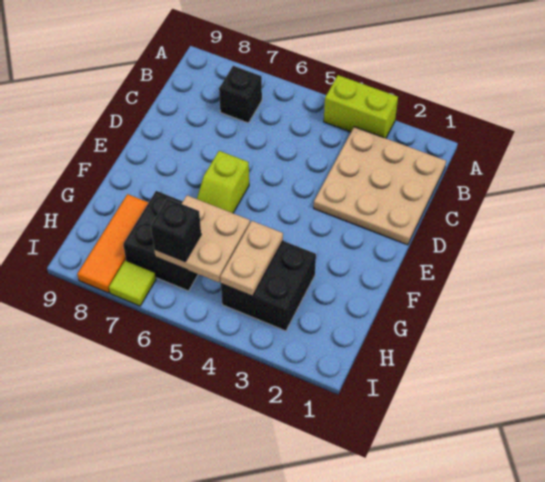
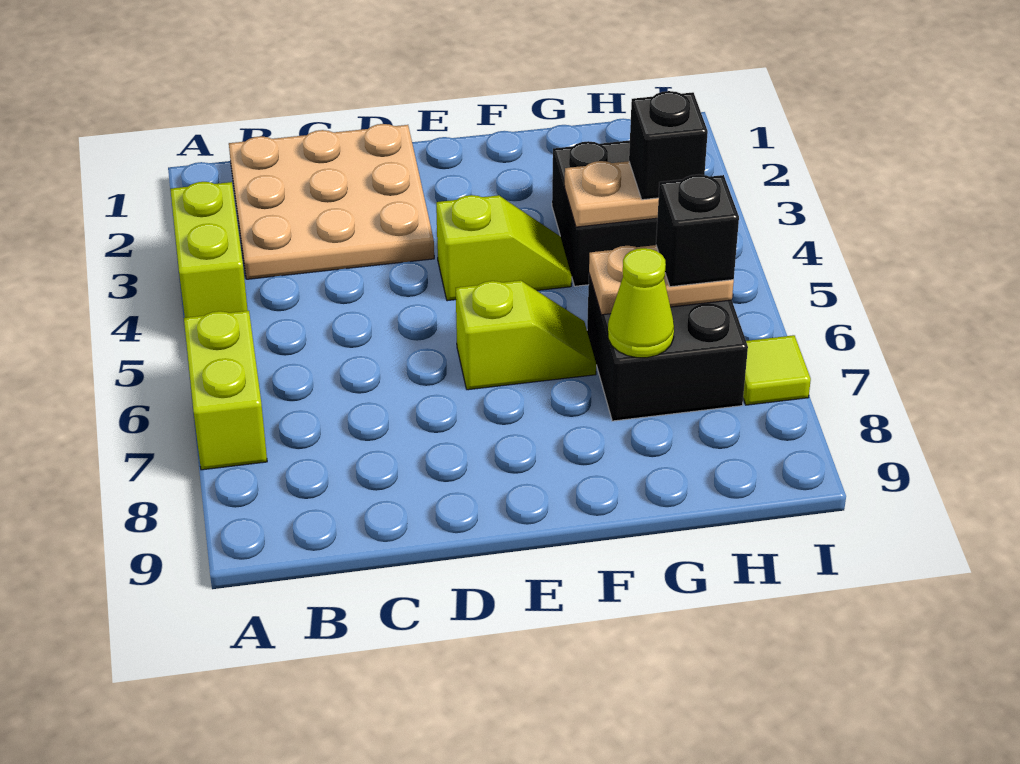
none -> lime 1x2 brick [184,311,267,470]
black 1x1 brick [219,66,262,123] -> black 1x1 brick moved to [629,91,708,200]
none -> lime 1x2 slope [436,195,572,301]
tan 2x2 plate [154,195,250,282] -> tan 1x2 plate [589,245,734,315]
none -> lime 1x1 cone [608,248,674,358]
orange 1x3 tile [77,194,149,293] -> none

